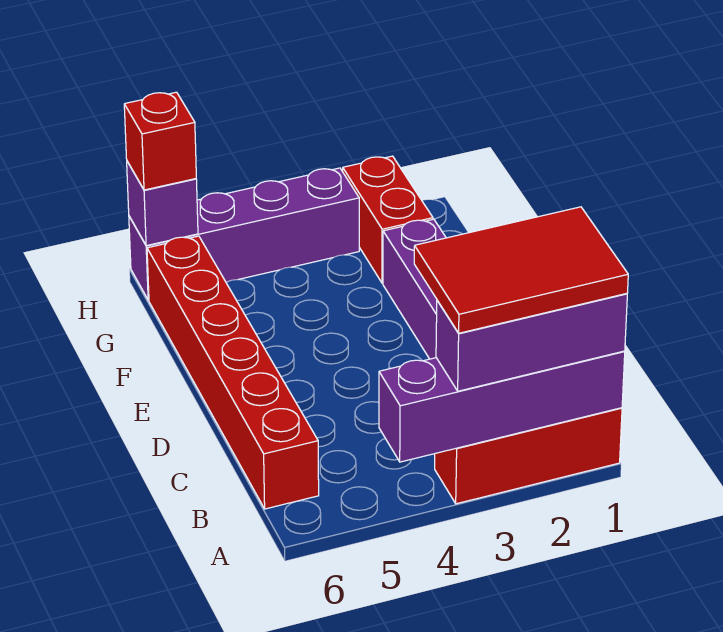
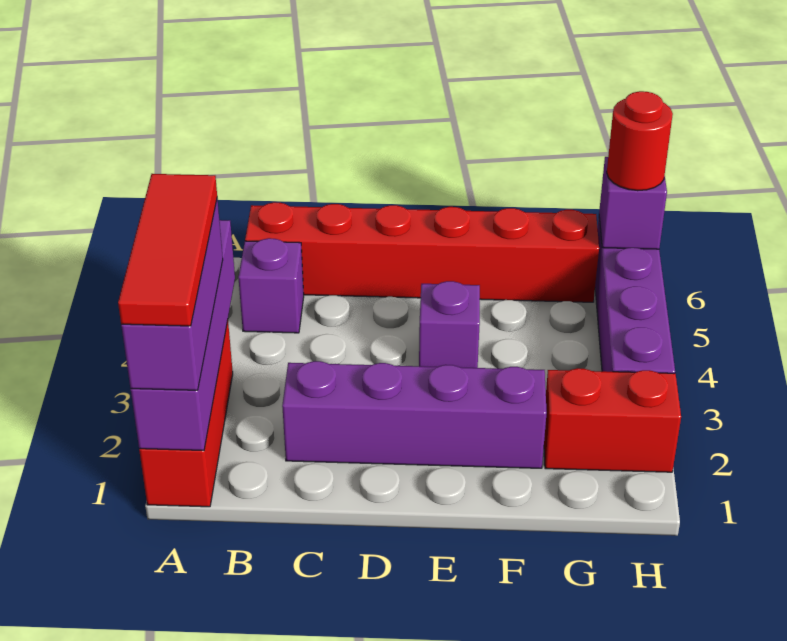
red 2x3 tile [414,207,628,333] -> red 1x3 tile [118,174,217,326]
none -> purple 1x1 brick [238,238,304,333]
none -> purple 1x1 brick [419,281,480,368]
red 1x1 brick [124,92,196,190] -> red 1x1 round brick [607,91,673,191]

